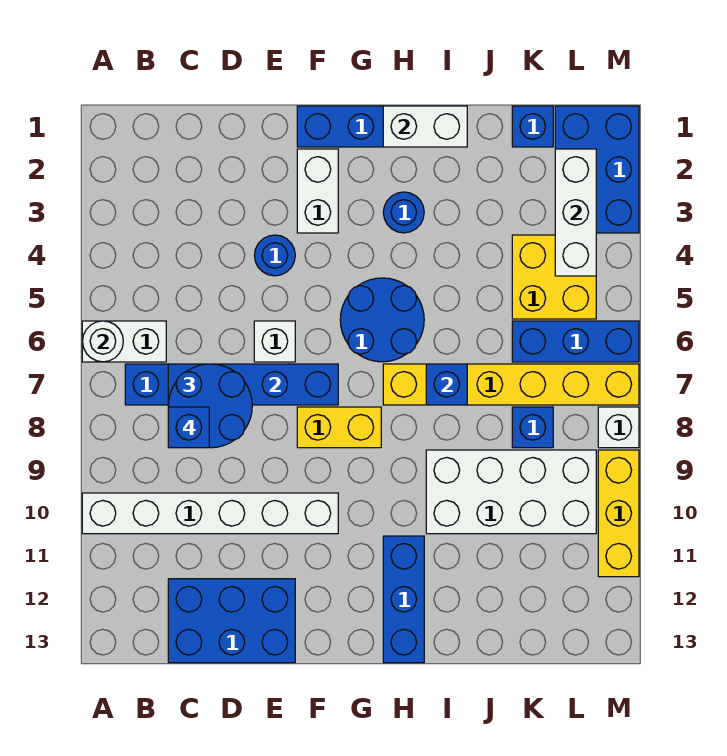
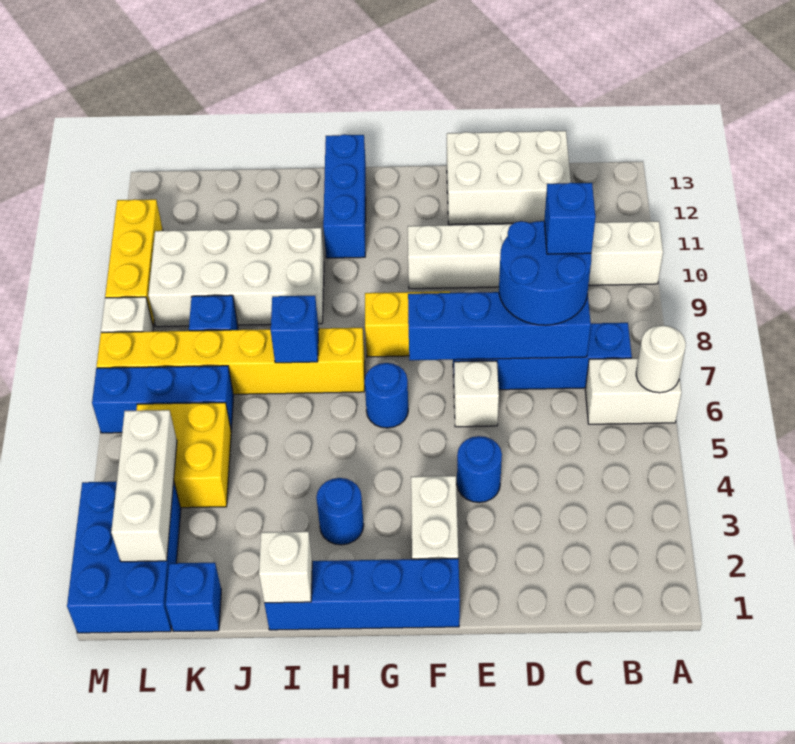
blue 2x3 brick [168,579,295,663] -> white 2x3 brick [447,130,571,225]
blue 2x2 round brick [340,278,424,362] -> blue 1x1 round brick [365,363,408,428]
white 1x2 brick [383,106,467,147] -> white 1x1 brick [259,531,312,603]

